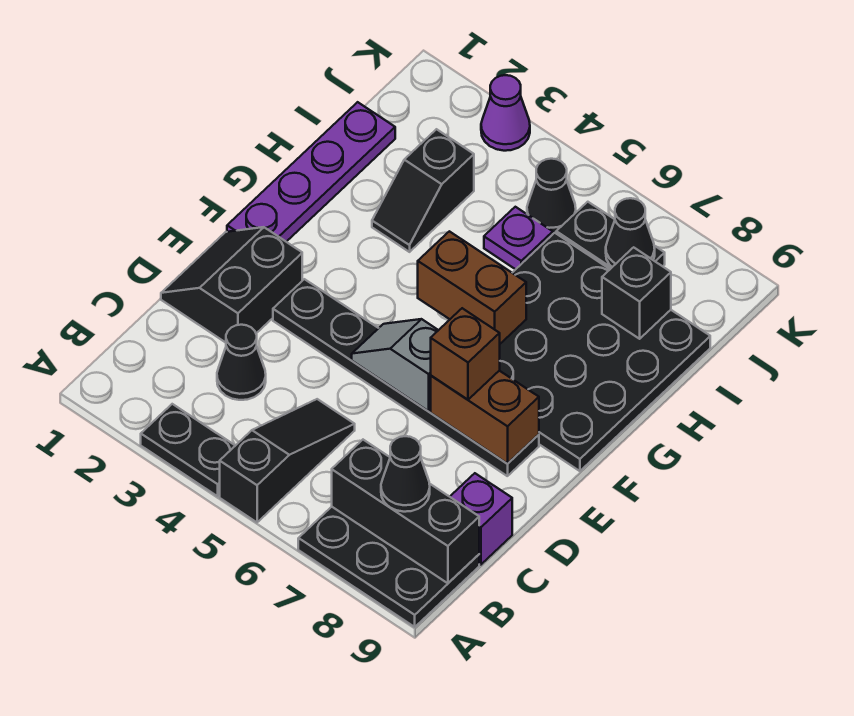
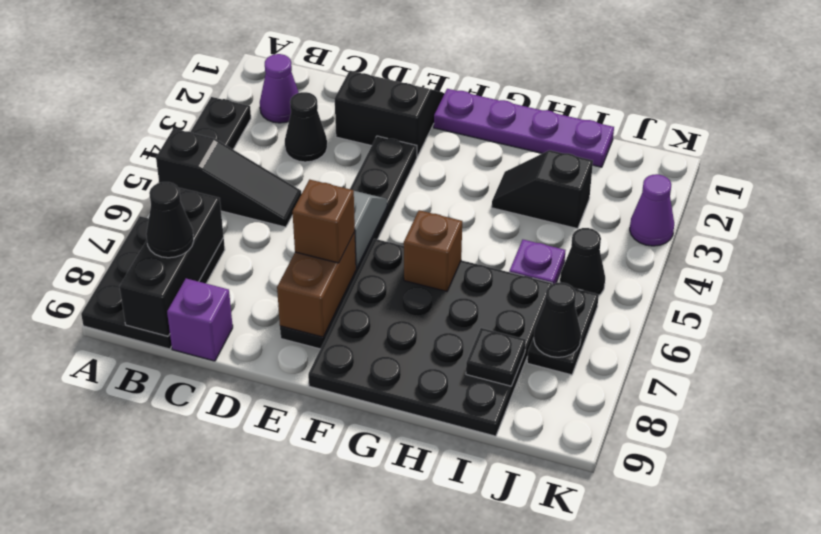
none -> purple 1x1 cone [260,54,299,123]
brown 1x2 brick [418,231,526,344] -> brown 1x1 brick [404,210,462,291]
black 1x1 brick [602,247,671,339] -> black 1x1 plate [466,328,526,386]

